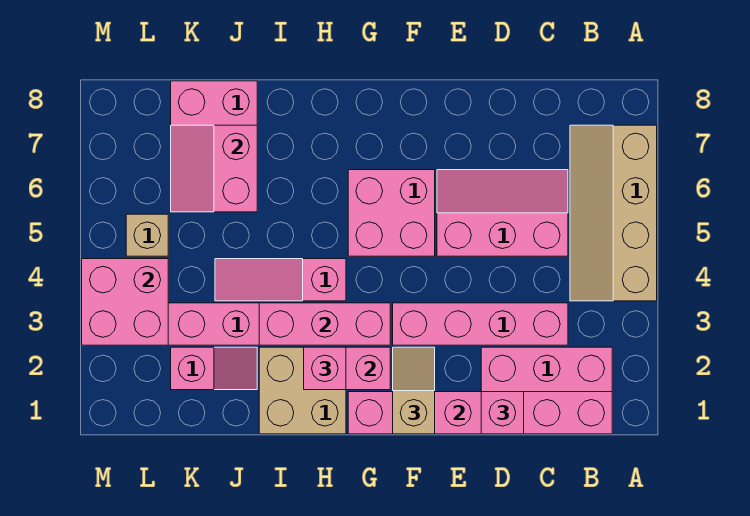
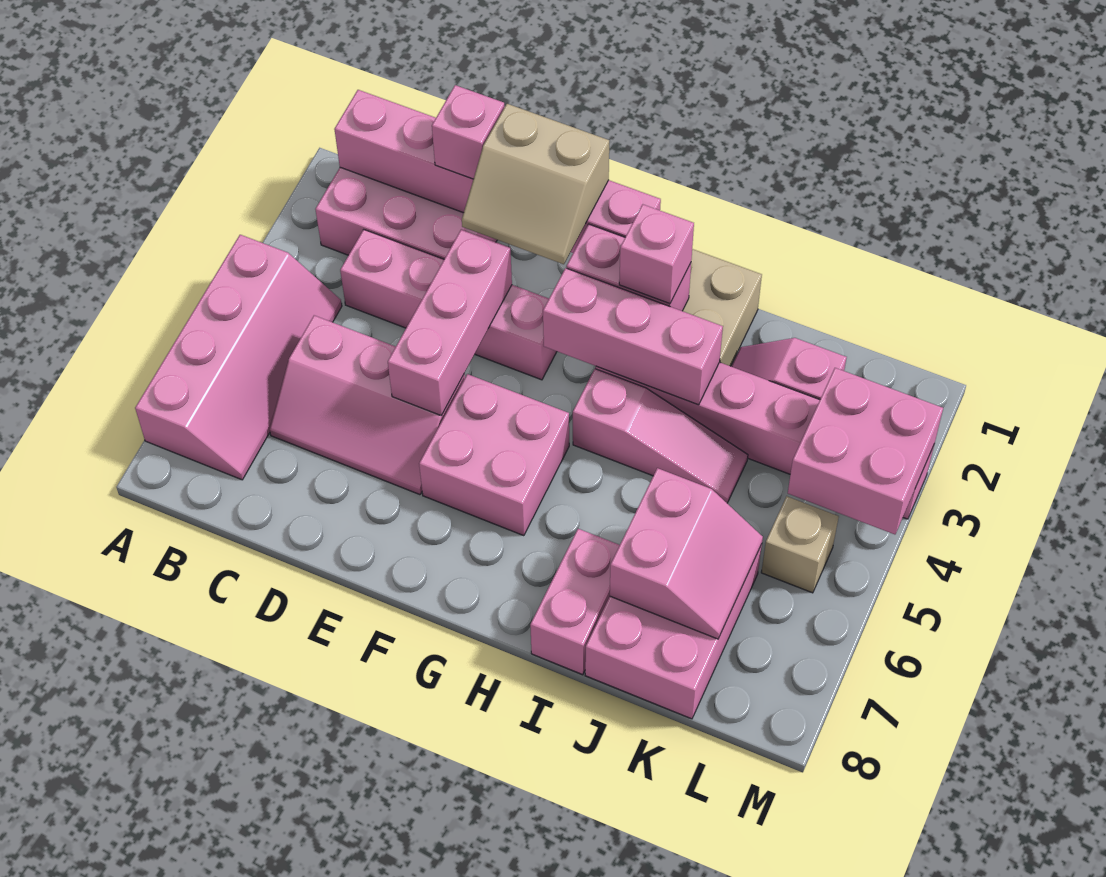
tan 2x4 slope [570,125,657,301] -> pink 2x4 slope [135,235,342,480]
none -> pink 1x3 brick [388,229,512,415]
tan 1x2 slope [393,347,435,434] -> tan 2x2 slope [462,104,609,264]
none -> pink 1x2 brick [530,529,620,675]

